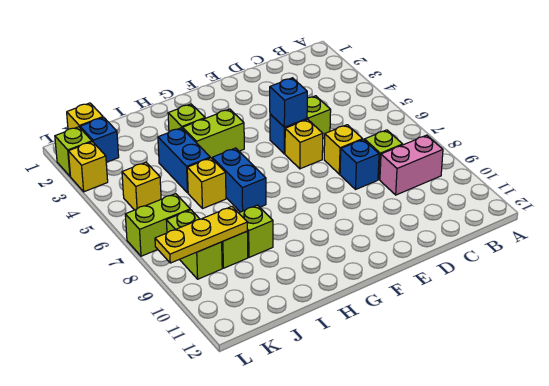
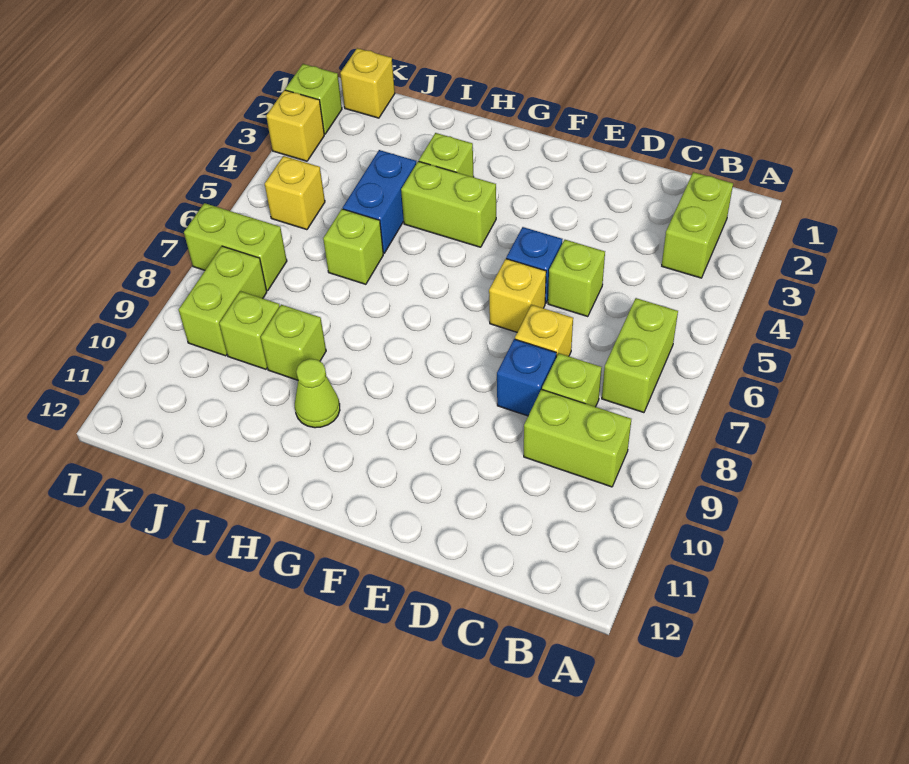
none -> lime 1x2 brick [662,172,733,278]
none -> lime 1x2 brick [602,298,678,413]
pink 1x2 brick [380,135,443,195] -> lime 1x2 brick [524,389,631,487]
blue 1x1 brick [270,78,307,127] -> none
blue 1x2 brick [212,148,266,212] -> none
none -> lime 1x1 cone [295,359,340,428]
yellow 1x1 brick [187,158,226,209] -> lime 1x1 brick [323,209,383,284]
yellow 1x3 plate [155,207,247,263] -> none
blue 1x1 brick [80,117,119,162] -> none

